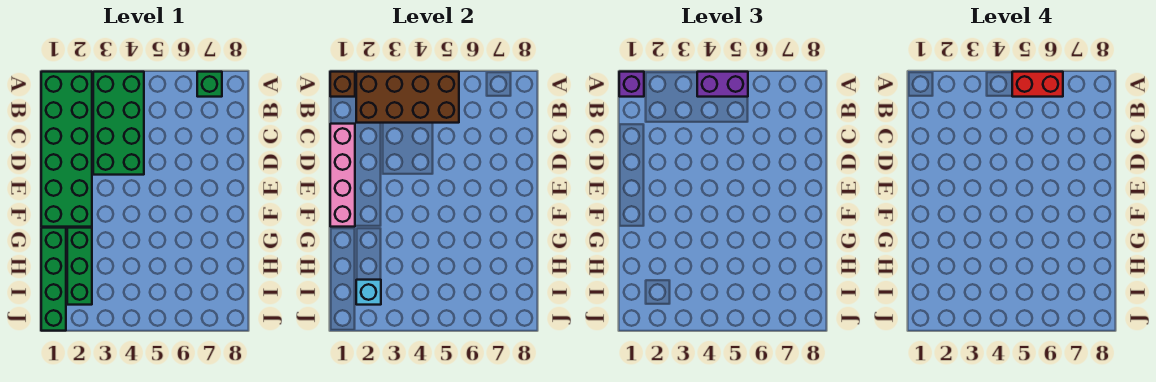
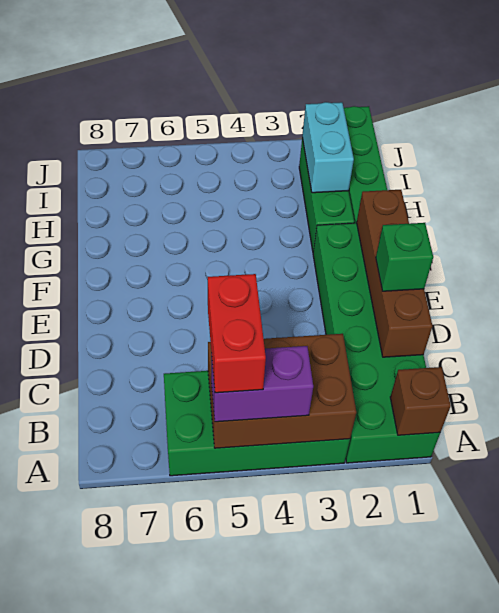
purple 1x1 brick [619,72,644,97] -> none
brown 2x4 brick [356,72,459,123] -> brown 2x3 brick [208,334,356,448]
green 2x4 brick [93,72,144,175] -> green 2x4 brick turned to [164,371,350,476]
red 1x2 brick [1012,72,1063,97] -> red 1x2 brick turned to [208,274,266,393]
green 1x1 brick [197,72,222,97] -> green 1x1 brick moved to [376,223,433,291]
pink 1x4 brick [330,124,355,227] -> brown 1x4 brick [357,190,432,357]
cyan 1x1 brick [356,280,381,305] -> cyan 1x2 brick [302,102,354,193]

